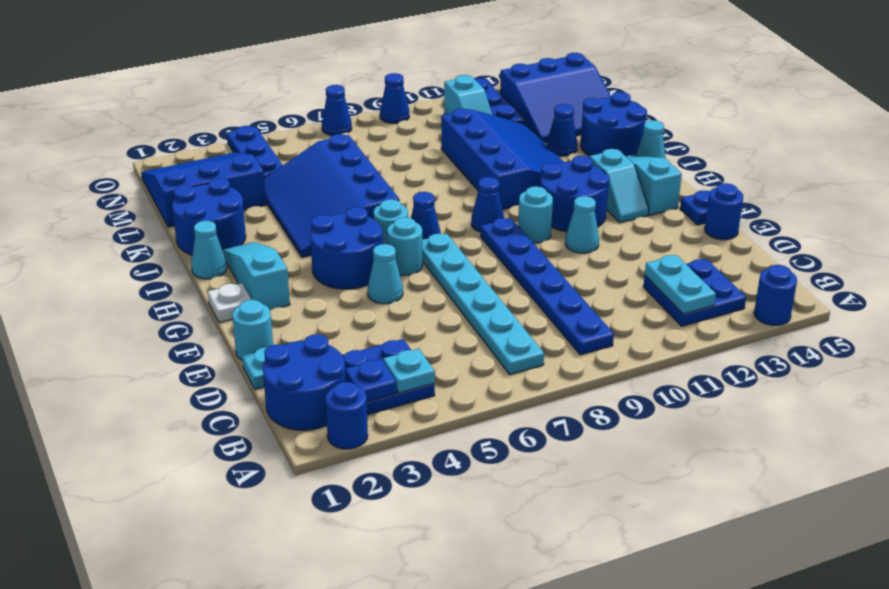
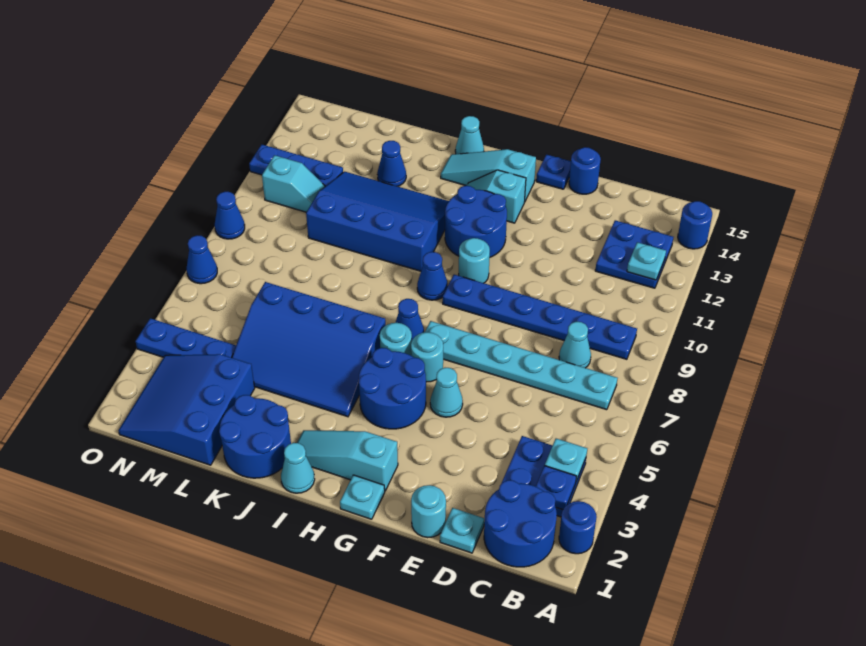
cyan 1x2 plate [645,255,716,314] -> cyan 1x1 plate [627,242,666,280]
cyan 1x1 cone [565,196,599,253] -> cyan 1x1 cone moved to [559,322,591,368]
white 1x1 plate [207,283,251,323] -> cyan 1x1 plate [340,475,385,519]
cyan 1x2 slope [590,149,649,223] -> cyan 1x2 slope turned to [467,170,526,223]
blue 2x2 round brick [581,92,647,156] -> none
blue 3x3 slope [500,53,611,143] -> none

